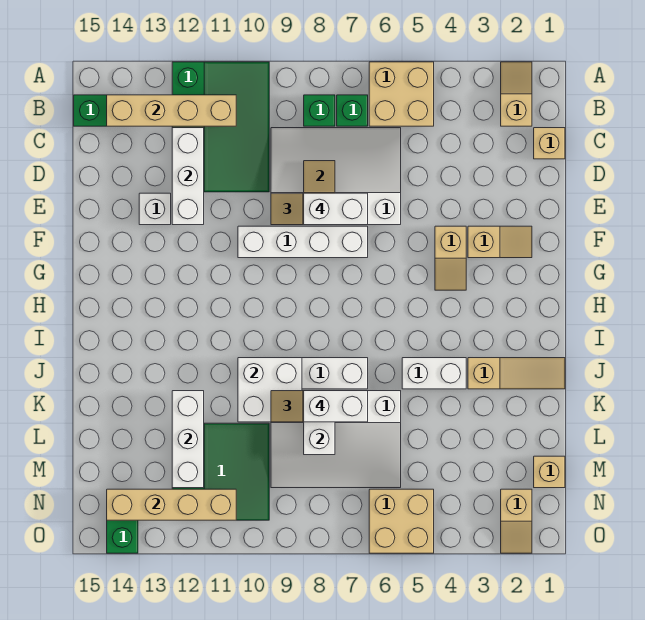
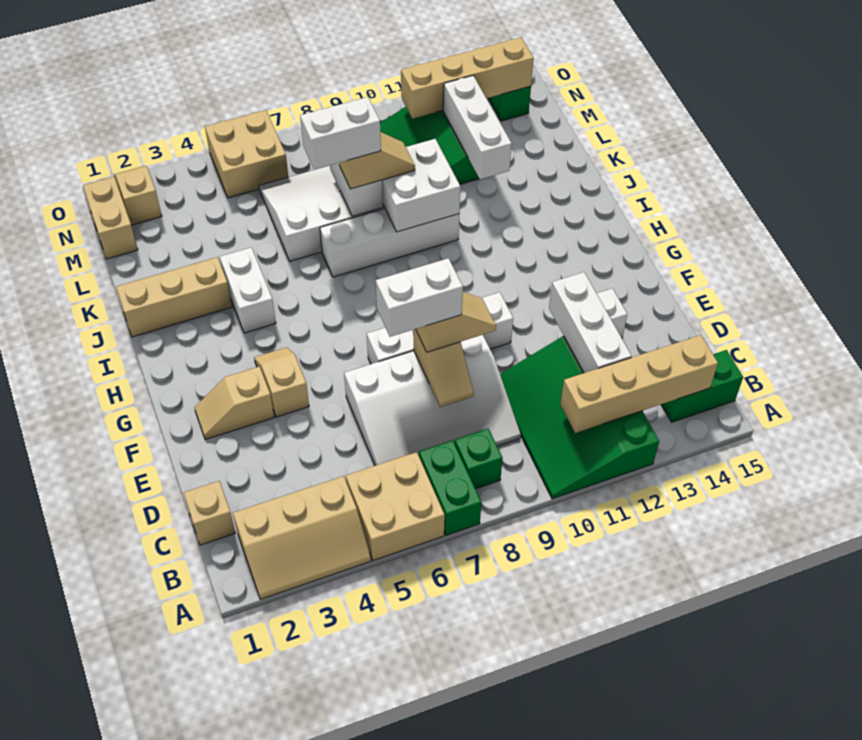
tan 1x2 slope [501,62,532,126] -> tan 2x3 slope [233,476,371,599]
green 1x1 brick [337,95,368,126] -> green 1x2 brick [419,440,481,535]
tan 1x3 slope [468,358,565,389] -> tan 1x3 brick [116,257,232,337]
white 1x2 brick [402,358,466,389] -> white 1x2 brick turned to [220,247,276,333]
tan 1x1 brick [534,456,565,488] -> tan 1x2 brick [83,177,138,259]

